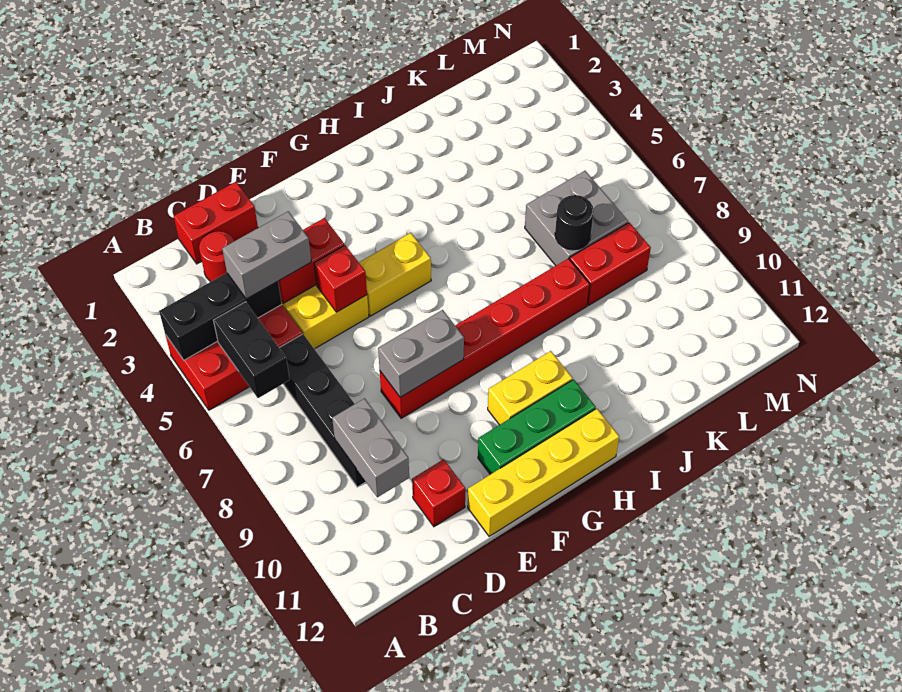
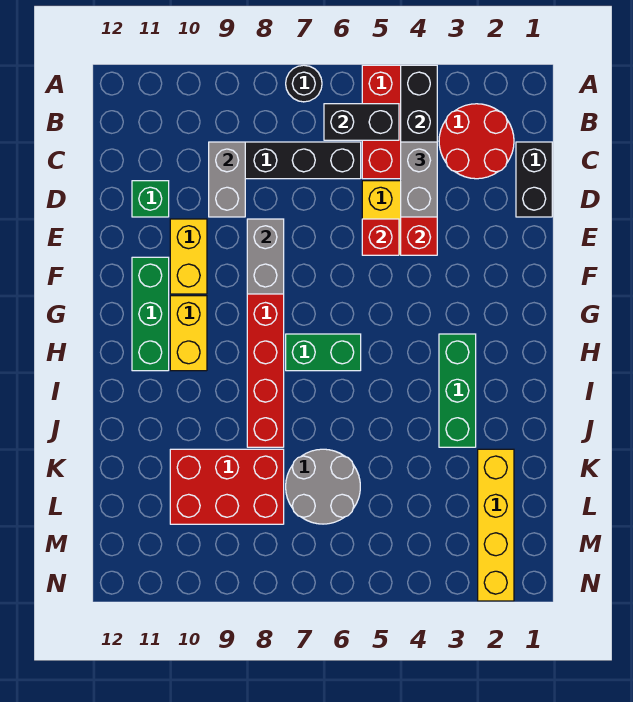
red 1x2 brick [174,182,258,264] -> black 1x2 brick [516,142,552,217]
red 1x1 round brick [199,231,234,282] -> red 2x2 round brick [439,104,514,179]
grey 1x2 brick [332,398,409,497] -> grey 1x2 brick turned to [209,142,245,217]
red 1x1 brick [412,459,465,527] -> green 1x1 brick [132,181,169,217]
yellow 1x4 brick [468,409,619,536] -> yellow 1x4 brick moved to [478,449,514,601]
yellow 1x2 brick [359,233,431,316] -> yellow 1x2 brick moved to [170,219,207,294]
none -> green 1x3 brick [439,334,476,447]
none -> green 1x2 brick [286,334,361,371]
grey 2x2 brick [525,171,628,266] -> grey 2x2 round brick [286,449,360,524]
black 1x1 round brick [555,195,594,250] -> black 1x1 round brick moved to [286,65,322,102]
red 1x2 brick [570,222,651,305] -> red 2x3 brick [170,449,284,524]

